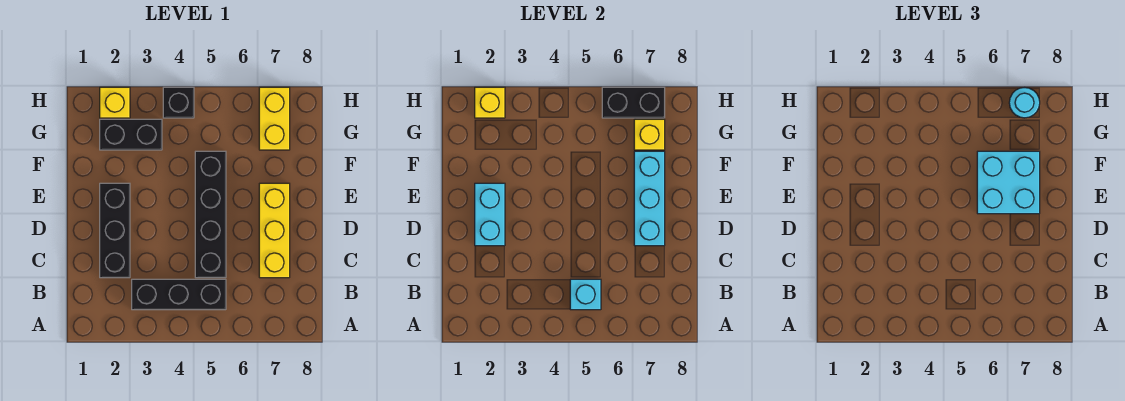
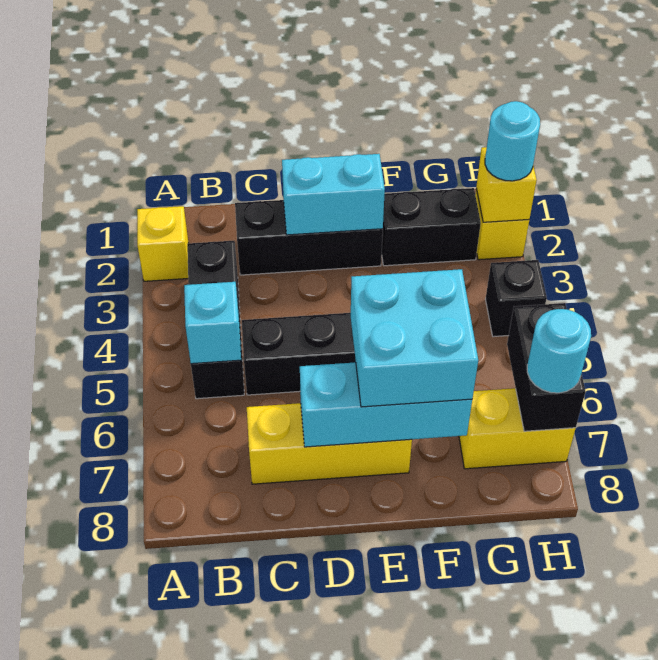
black 1x2 brick [100,119,162,150] -> black 1x2 brick turned to [382,188,481,266]
yellow 1x1 brick [634,119,665,150] -> yellow 1x1 brick moved to [137,206,188,281]
none -> cyan 1x1 round brick [485,101,540,181]

